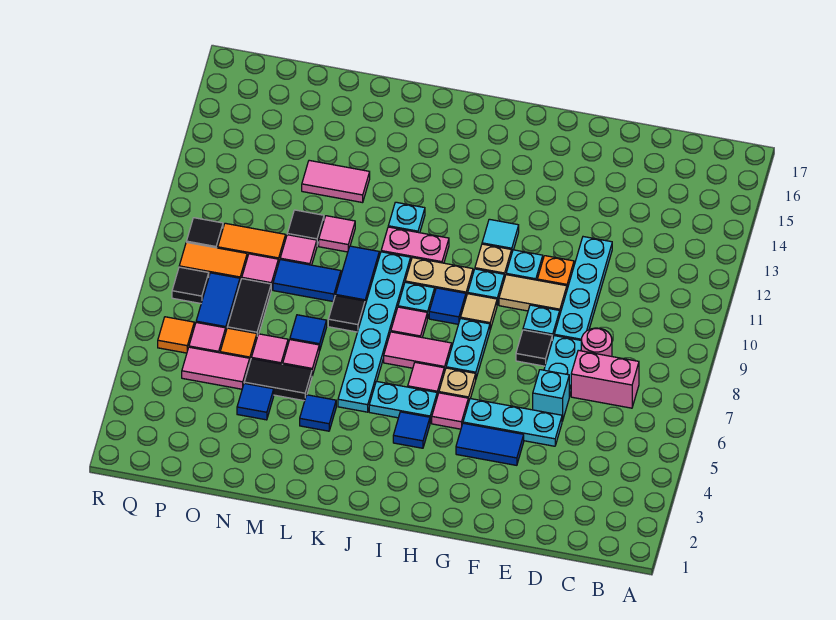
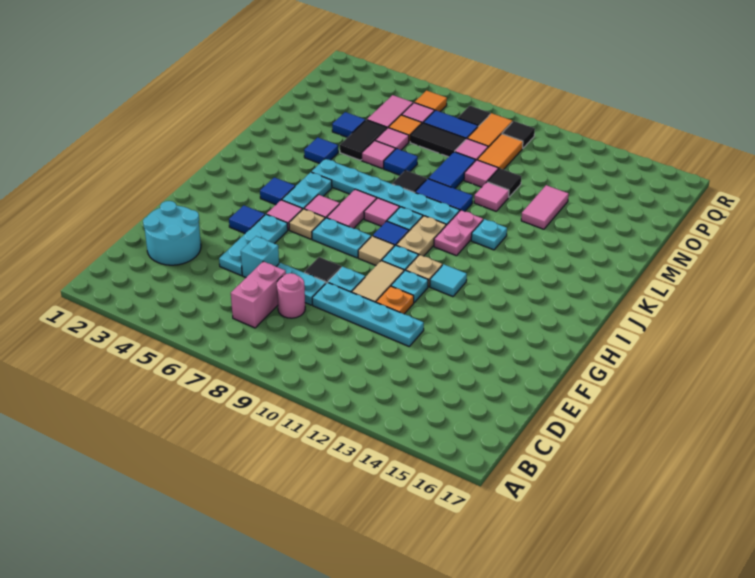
none -> cyan 2x2 round brick [143,201,201,265]
blue 1x2 tile [456,423,524,465] -> blue 1x1 tile [229,206,265,233]

